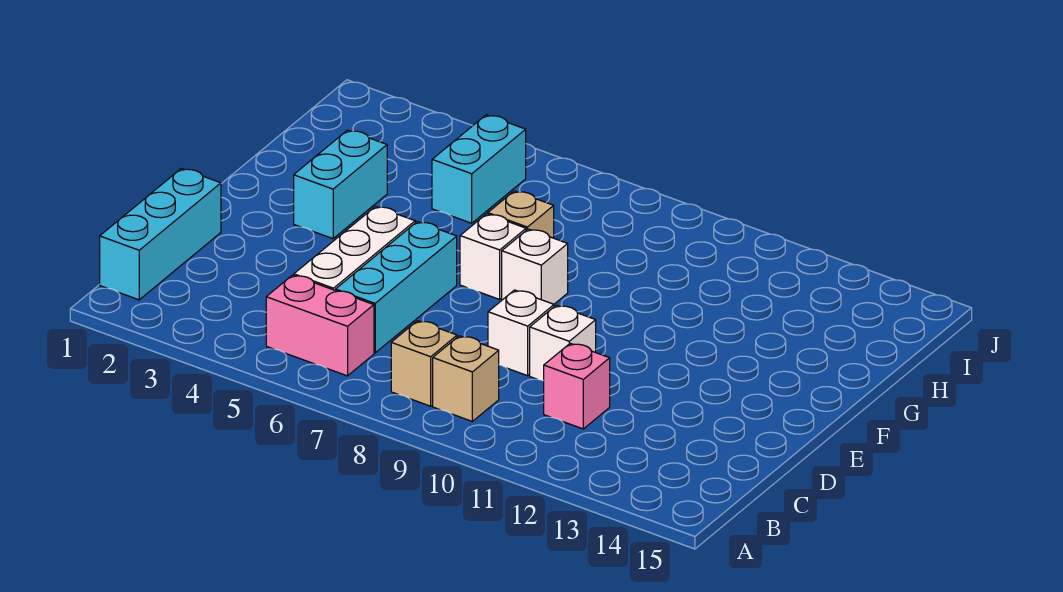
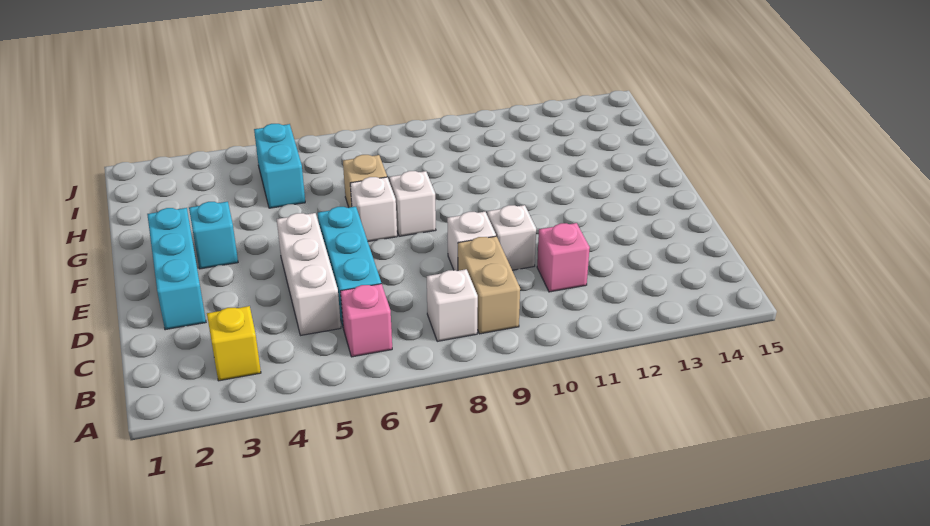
cyan 1x3 brick [100,168,221,300] -> cyan 1x3 brick moved to [147,208,206,330]
none -> yellow 1x1 brick [207,306,261,381]
pink 1x2 brick [266,275,374,376] -> pink 1x1 brick [340,284,392,357]
tan 1x1 brick [391,321,457,406] -> white 1x1 brick [427,269,478,341]
tan 1x1 brick [433,336,499,421] -> tan 1x2 brick [458,236,520,334]
cyan 1x2 brick [294,130,387,239] -> cyan 1x1 brick [189,202,238,269]

